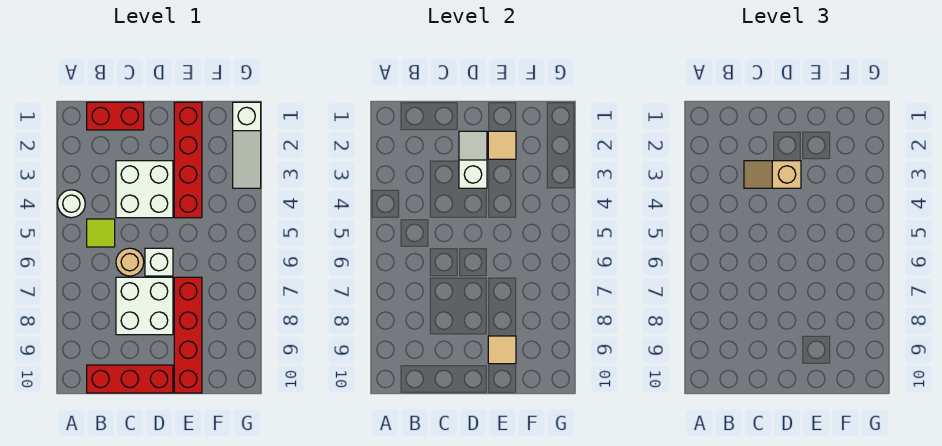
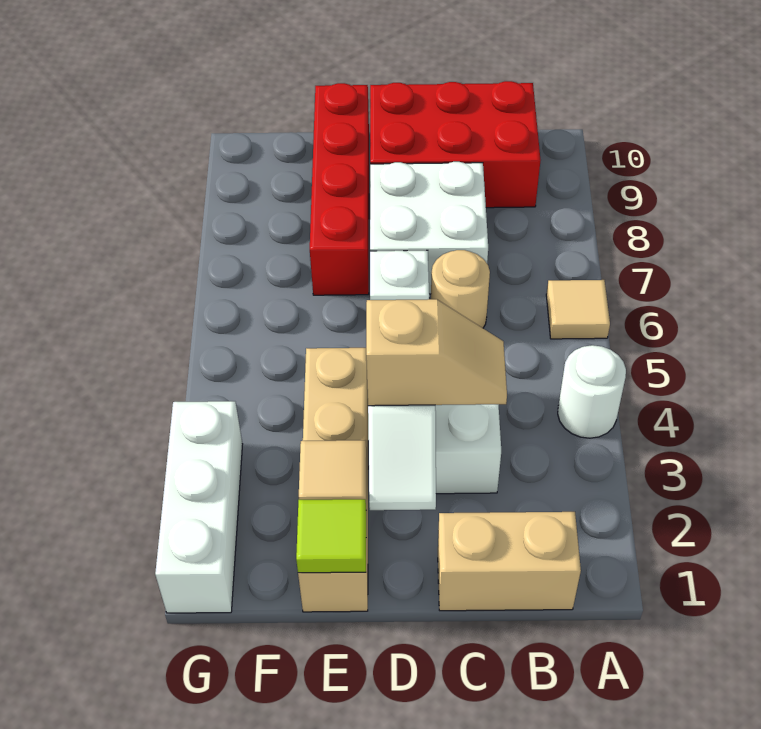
red 1x2 brick [87,102,144,130] -> tan 1x2 brick [438,512,581,611]
lime 1x1 tile [87,219,115,247] -> lime 1x1 tile moved to [296,499,366,573]
red 1x3 brick [87,365,173,393] -> red 2x3 brick [370,81,541,208]
red 1x4 brick [174,102,202,218] -> tan 1x4 brick [298,348,368,612]
tan 1x1 tile [488,336,516,364] -> tan 1x1 tile moved to [546,280,610,339]
white 1x3 slope [233,102,261,188] -> white 1x3 brick [155,401,243,613]

